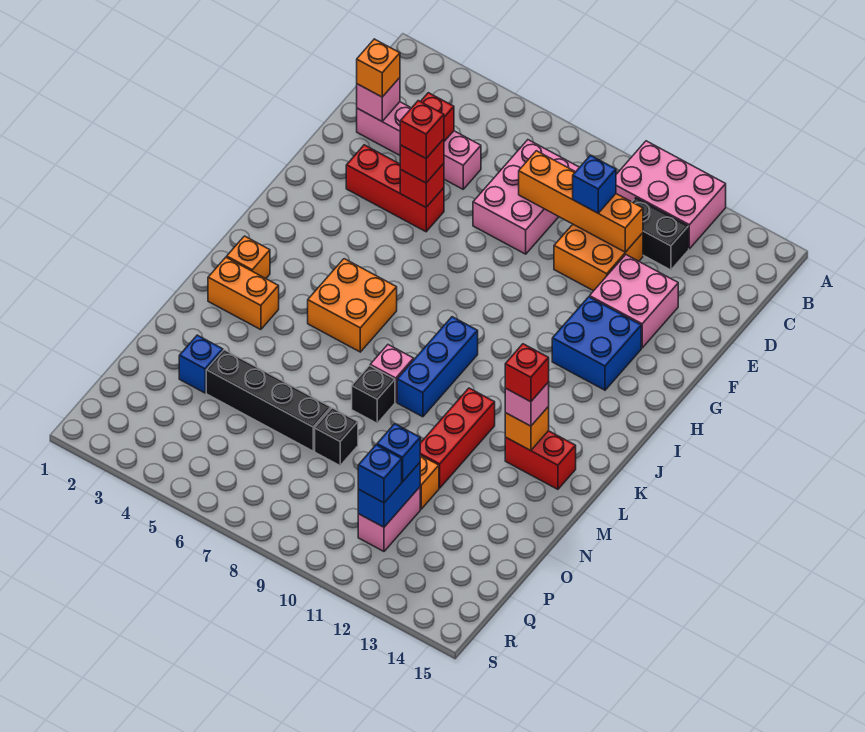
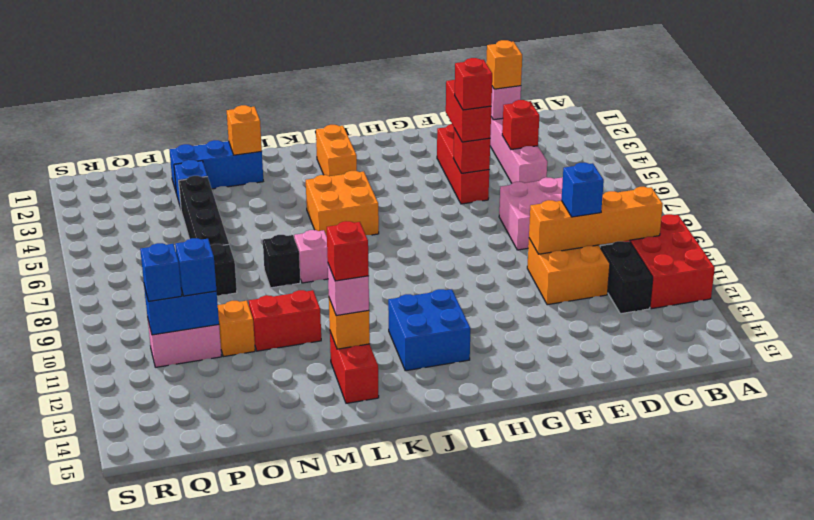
pink 2x3 brick [616,141,726,249] -> red 2x3 brick [624,214,715,309]
orange 1x4 brick [519,151,643,252] -> orange 1x4 brick turned to [529,187,663,254]
pink 2x2 brick [590,255,678,348] -> none
red 1x1 brick [400,139,444,183] -> red 1x2 brick [446,80,491,142]
blue 2x2 brick [552,297,641,390] -> blue 2x2 brick moved to [388,289,471,371]
blue 1x3 brick [397,317,478,417] -> blue 1x3 brick moved to [169,140,263,191]
orange 1x1 brick [227,236,270,278] -> orange 1x1 brick moved to [227,105,262,155]
orange 1x2 brick [208,257,279,330] -> orange 1x2 brick moved to [316,125,357,176]
red 1x3 brick [420,388,495,488] -> red 1x2 brick [249,290,321,351]

